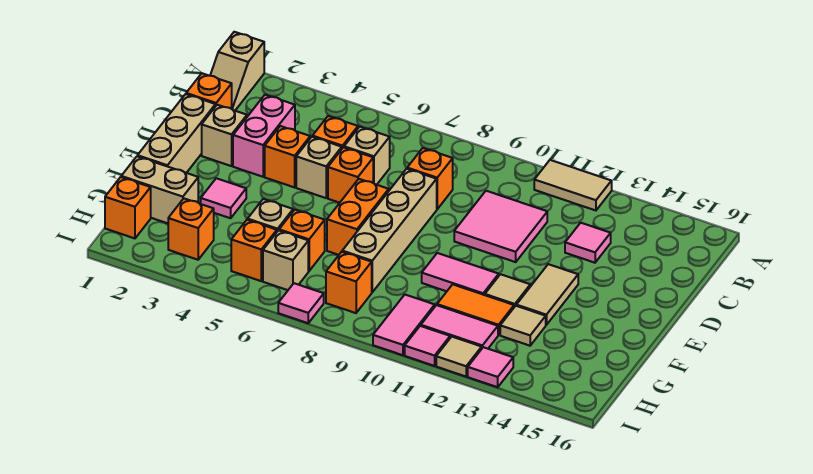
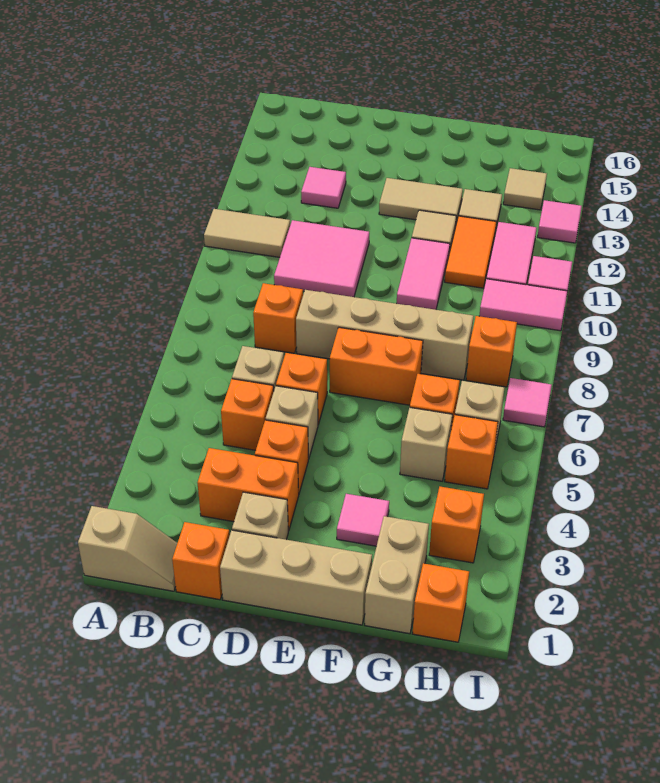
tan 1x2 tile [534,160,612,211] -> tan 1x2 tile turned to [204,209,290,257]
pink 1x2 brick [233,95,295,177] -> orange 1x2 brick [198,448,299,531]
tan 1x1 tile [436,337,482,376] -> tan 1x1 tile moved to [503,168,547,210]

